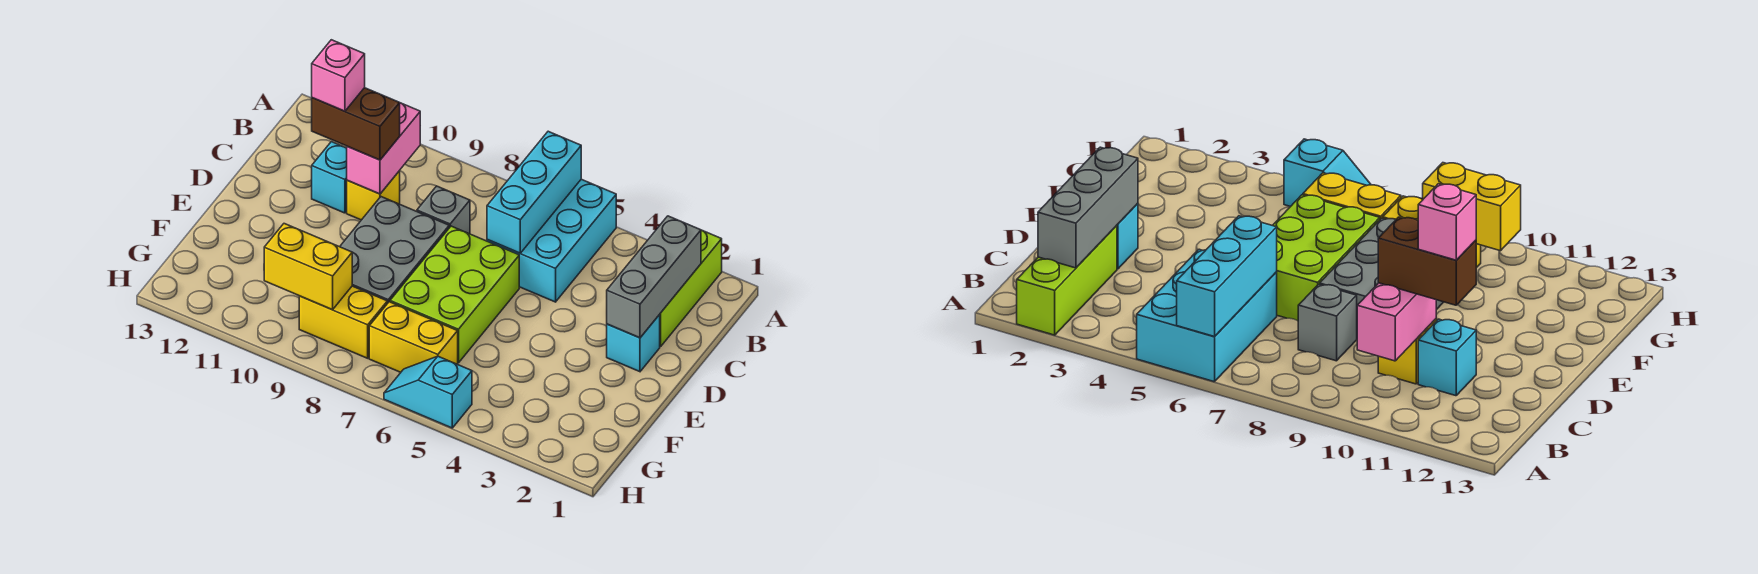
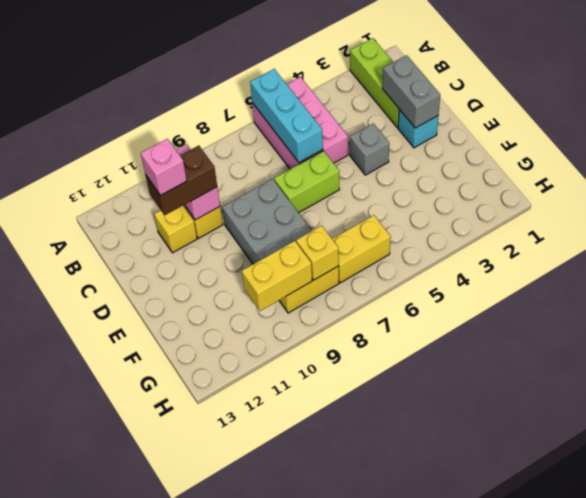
cyan 2x3 brick [487,179,616,302] -> pink 2x3 brick [252,77,348,169]
grey 1x3 brick [607,216,701,338] -> grey 1x2 brick [383,55,440,128]
grey 1x1 brick [417,186,470,234] -> grey 1x1 brick moved to [350,123,389,175]
cyan 1x1 brick [312,142,347,213] -> yellow 1x1 brick [154,206,197,253]
lime 2x3 brick [390,226,519,363] -> lime 1x2 brick [274,151,340,213]
none -> yellow 1x1 brick [296,226,339,280]
cyan 1x2 slope [384,356,472,428] -> none

